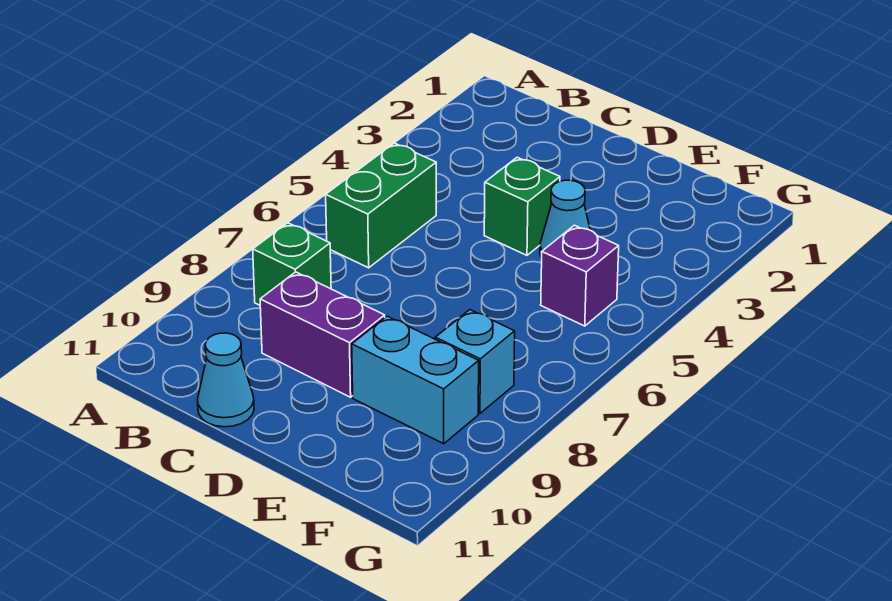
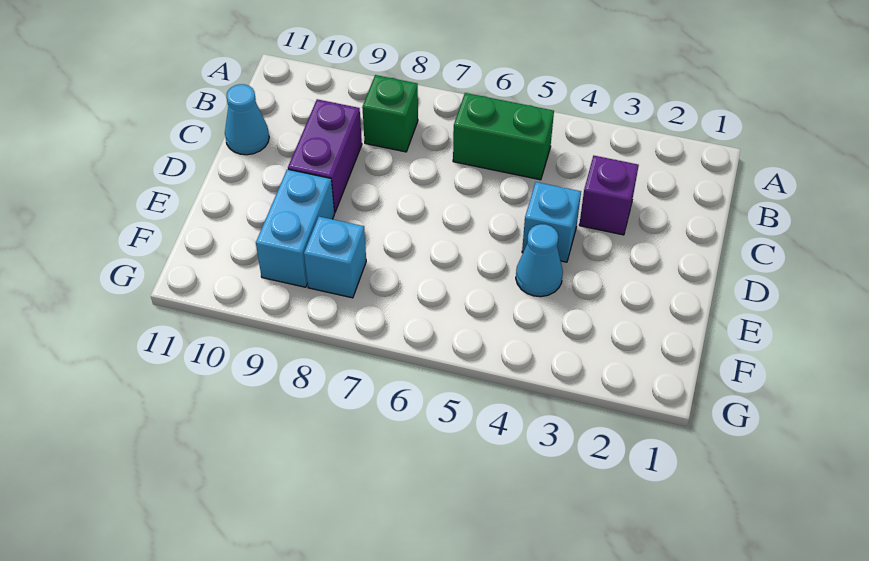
green 1x1 brick [484,157,560,255] -> cyan 1x1 brick [522,182,581,262]
purple 1x1 brick [541,225,619,326] -> purple 1x1 brick moved to [579,156,639,235]

